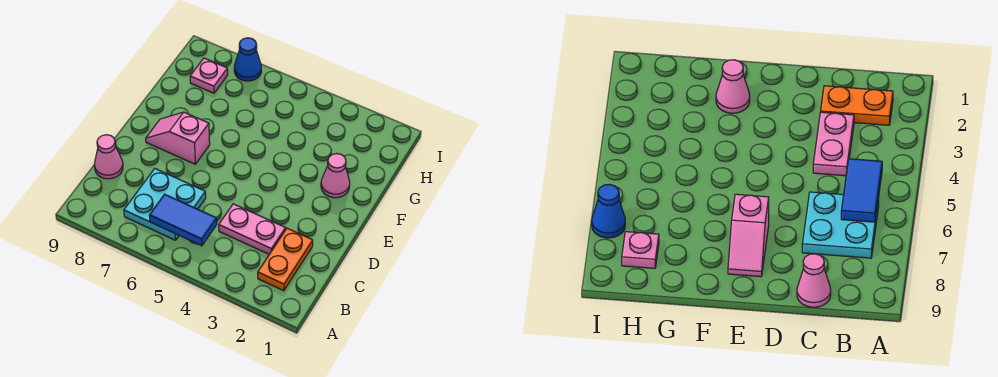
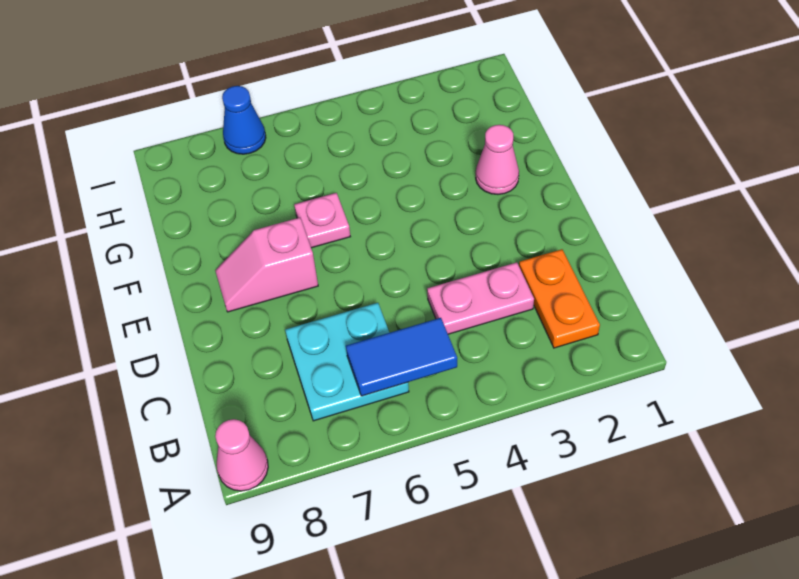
pink 1x1 cone [94,135,123,179] -> pink 1x1 cone moved to [215,419,268,491]
pink 1x1 plate [190,58,228,93] -> pink 1x1 plate moved to [294,193,350,248]

